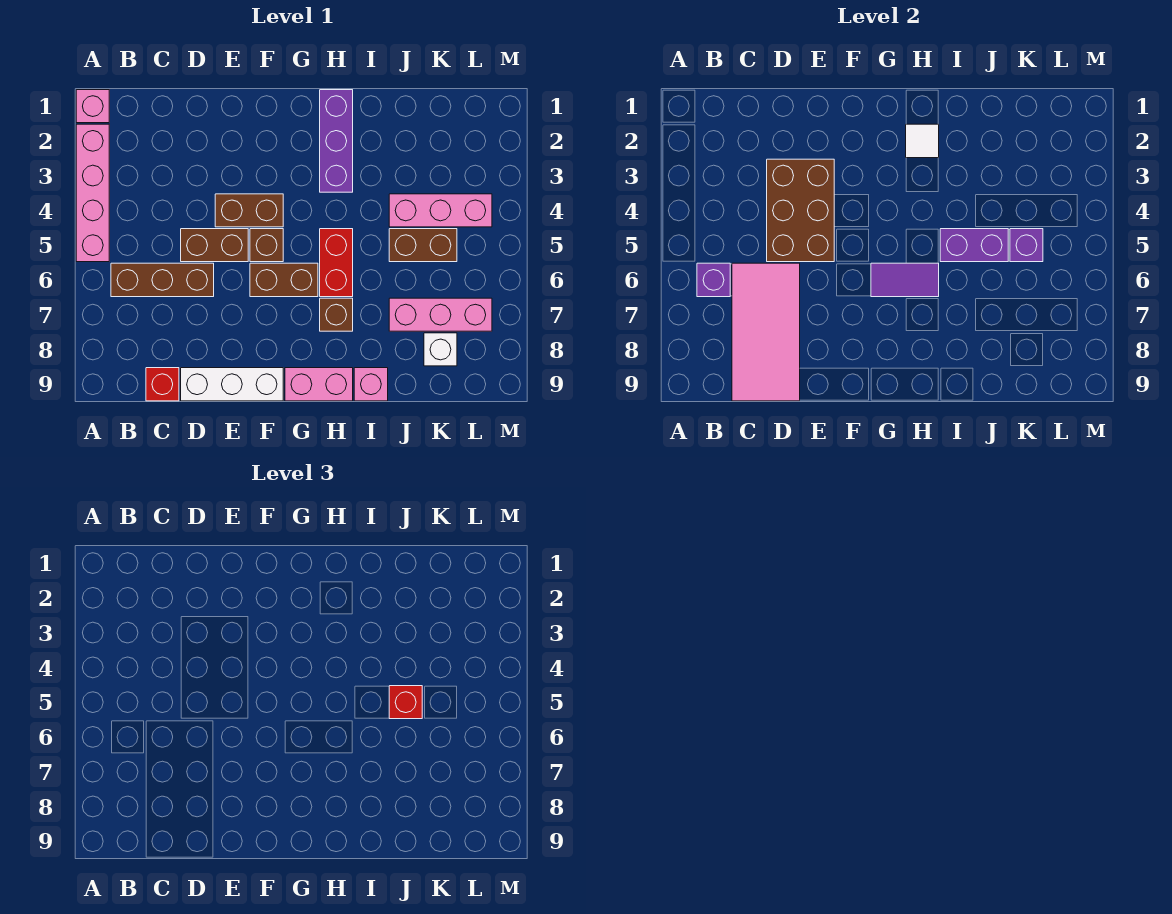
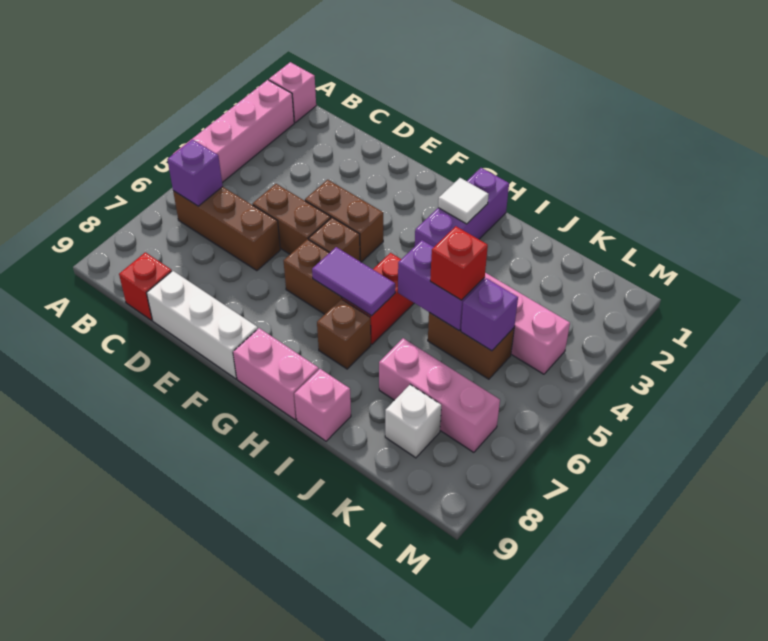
pink 2x4 tile [732,263,800,401] -> none
brown 2x3 brick [767,159,834,262] -> none

